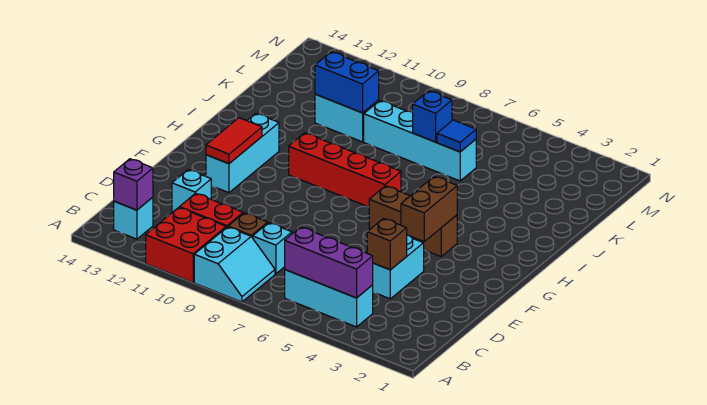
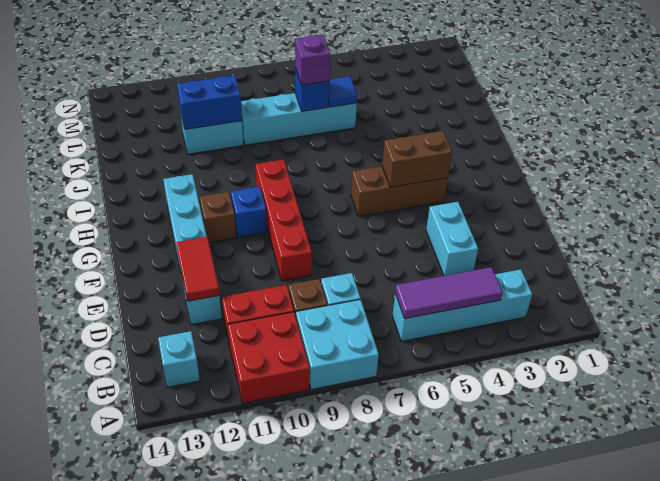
cyan 2x2 slope [194,227,275,302] -> cyan 2x2 brick [296,299,379,390]
cyan 1x3 brick [285,270,373,327] -> cyan 1x4 brick [392,269,532,342]
purple 1x3 brick [285,227,373,298] -> purple 1x3 tile [395,267,503,319]
purple 1x1 brick [114,159,153,210] -> purple 1x1 brick moved to [295,35,330,85]
brown 1x1 brick [367,219,407,270] -> brown 1x1 brick moved to [200,192,236,243]
brown 1x2 brick [401,176,457,241] -> brown 1x2 brick turned to [382,131,452,187]
red 1x2 tile [206,118,262,164] -> red 1x2 tile moved to [176,237,220,301]
none -> blue 1x1 brick [231,187,267,238]
red 1x4 brick [289,133,401,207] -> red 1x4 brick turned to [255,159,312,281]

